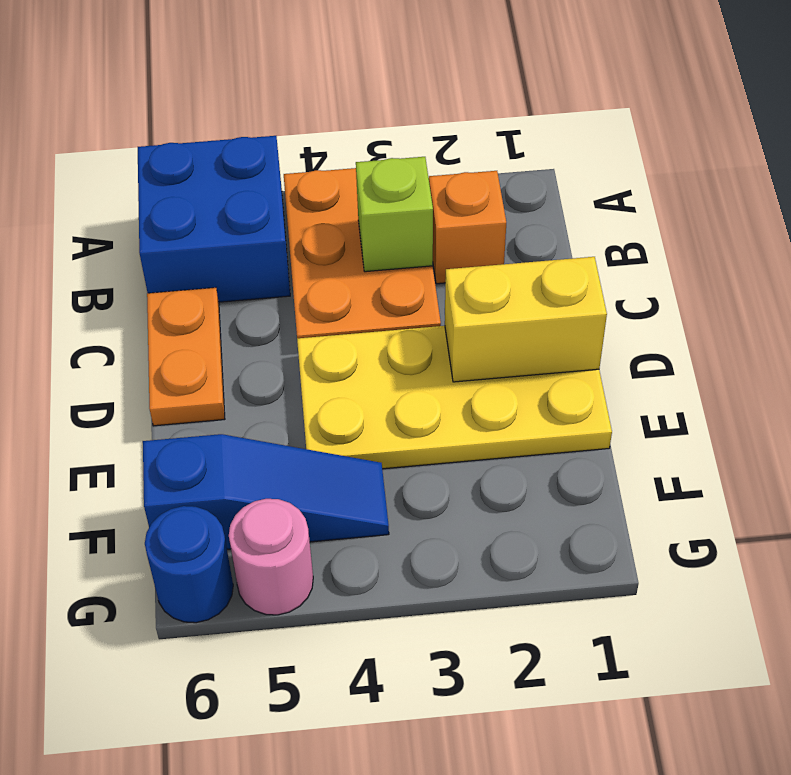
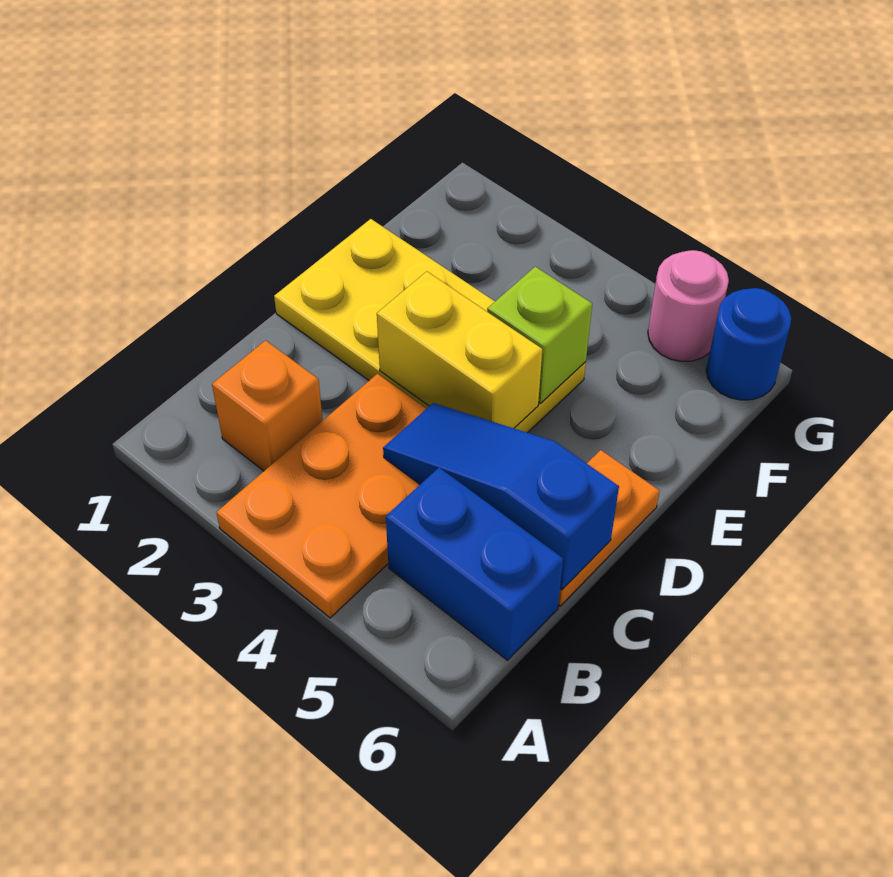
blue 2x2 brick [138,136,290,302] -> blue 1x2 brick [386,468,563,660]
lime 1x1 brick [356,157,433,272] -> lime 1x1 brick moved to [487,267,592,403]
yellow 1x2 brick [445,257,607,382] -> yellow 1x2 brick moved to [377,271,542,428]
blue 1x3 slope [143,434,389,549] -> blue 1x3 slope moved to [383,403,619,590]

